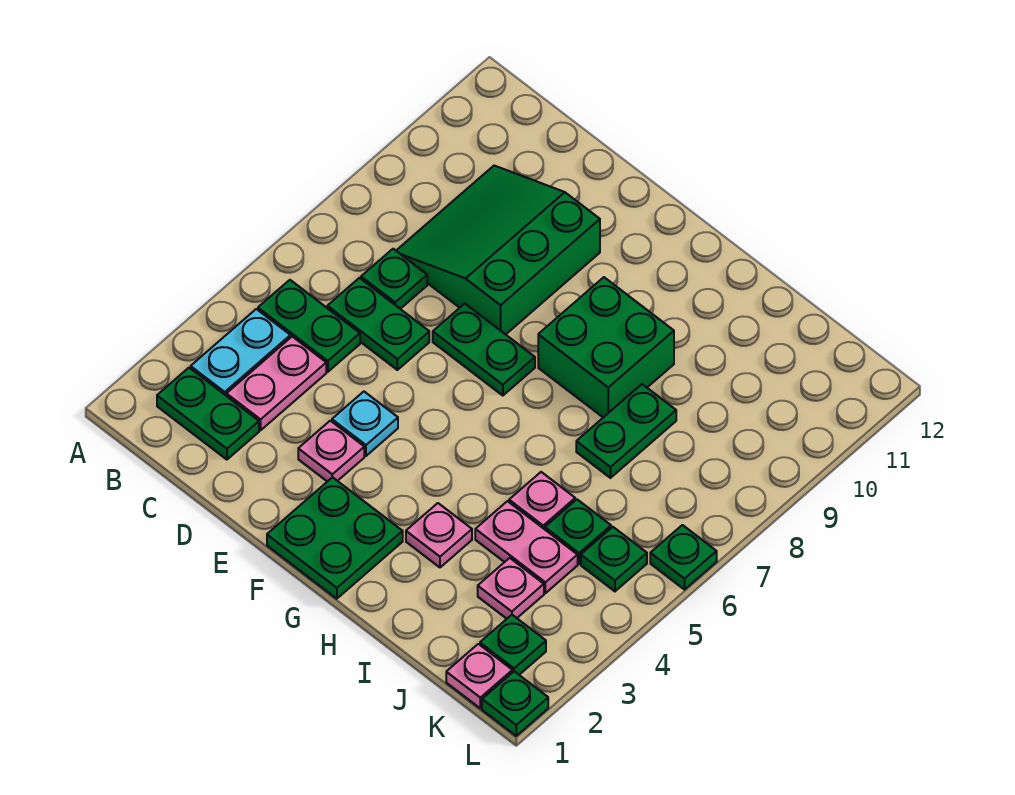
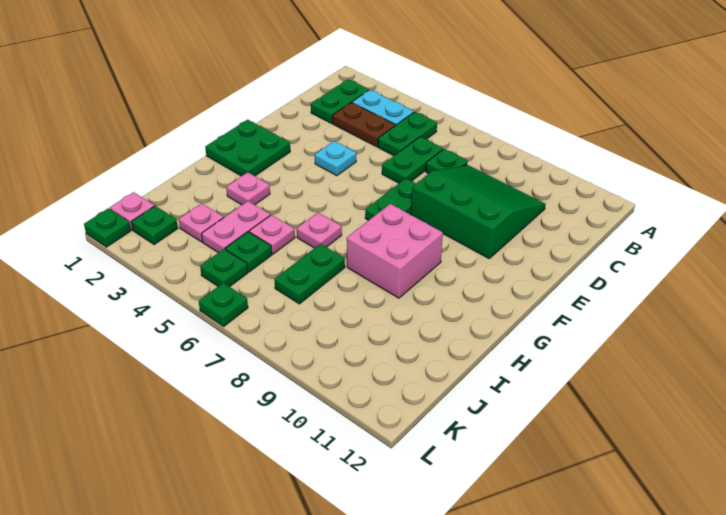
pink 1x2 plate [226,337,326,430] -> brown 1x2 plate [333,103,395,147]
pink 1x1 plate [298,421,364,482] -> pink 1x1 plate moved to [297,212,342,248]
green 2x2 brick [538,277,674,417] -> pink 2x2 brick [347,204,443,298]
green 1x2 plate [576,384,676,478] -> green 1x2 plate turned to [274,244,345,304]

